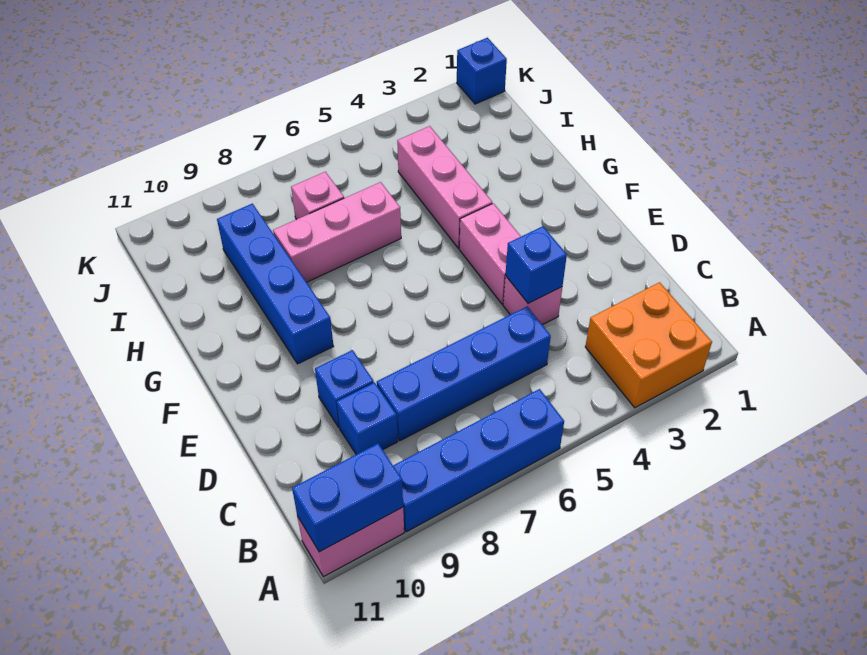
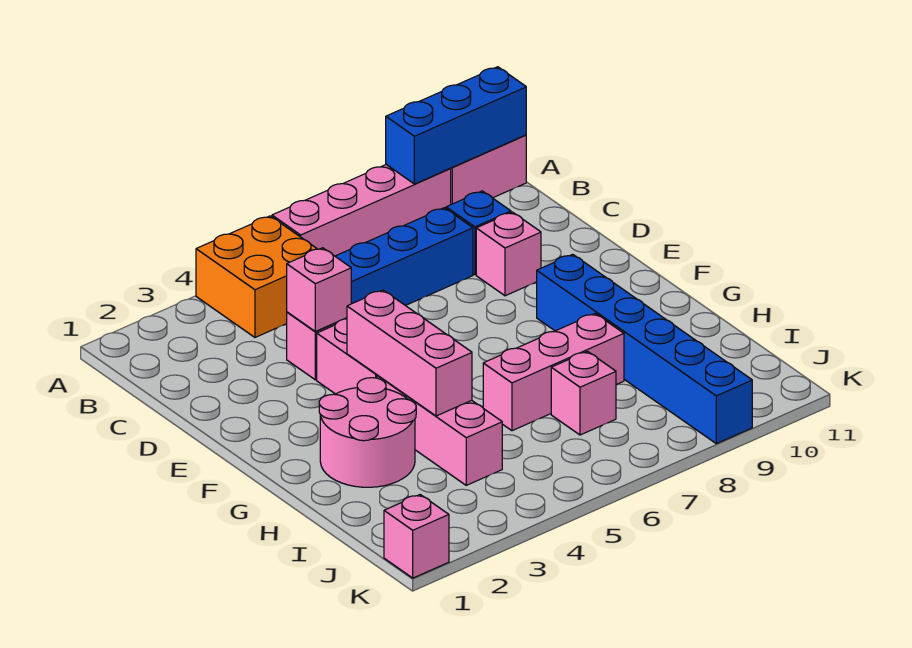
orange 2x2 brick [585,282,712,408] -> orange 2x2 brick moved to [196,216,317,337]
blue 1x4 brick [393,389,564,532] -> pink 1x4 brick [272,165,451,256]
blue 1x2 brick [292,444,403,552] -> blue 1x3 brick [386,67,526,184]
blue 1x1 brick [505,226,567,303] -> pink 1x1 brick [287,248,351,331]
blue 1x1 brick [315,350,374,427] -> pink 1x1 brick [476,212,541,296]
none -> pink 1x3 brick [347,290,472,416]
blue 1x4 brick [217,204,334,364] -> blue 1x6 brick [537,254,752,444]
none -> pink 2x2 round brick [319,378,416,487]
blue 1x1 brick [457,38,507,104] -> pink 1x1 brick [384,495,449,578]

